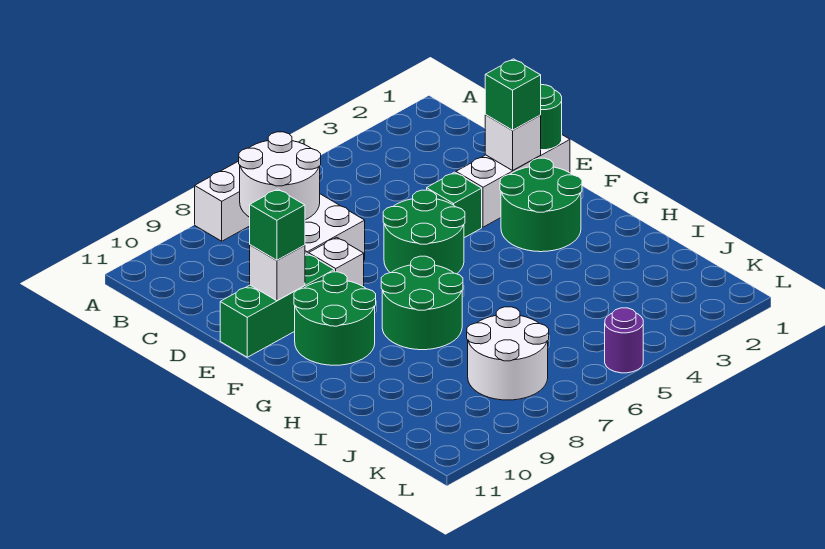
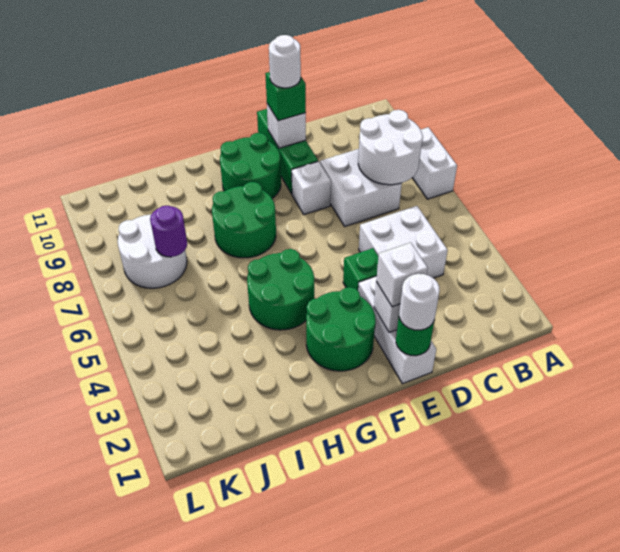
none -> white 2x2 brick [359,206,448,278]
none -> white 1x1 round brick [399,274,439,330]
green 1x1 brick [485,59,541,130] -> white 1x1 brick [376,243,428,307]
green 2x2 round brick [383,190,465,274] -> green 2x2 round brick moved to [247,249,314,330]
none -> white 1x1 round brick [269,35,301,88]
purple 1x1 round brick [605,308,643,373] -> purple 1x1 round brick moved to [150,206,187,257]

